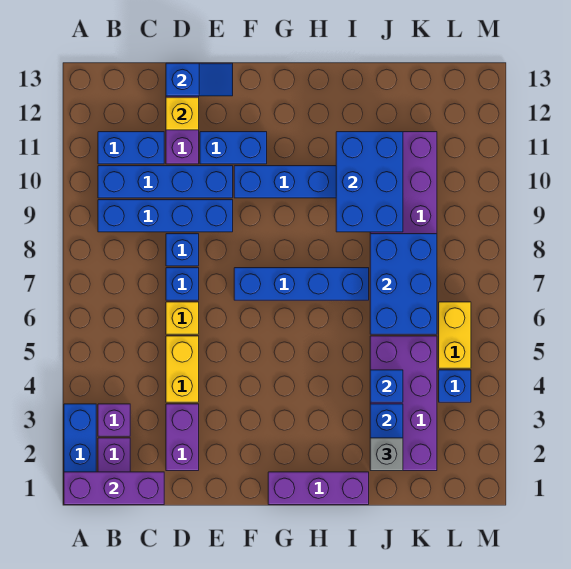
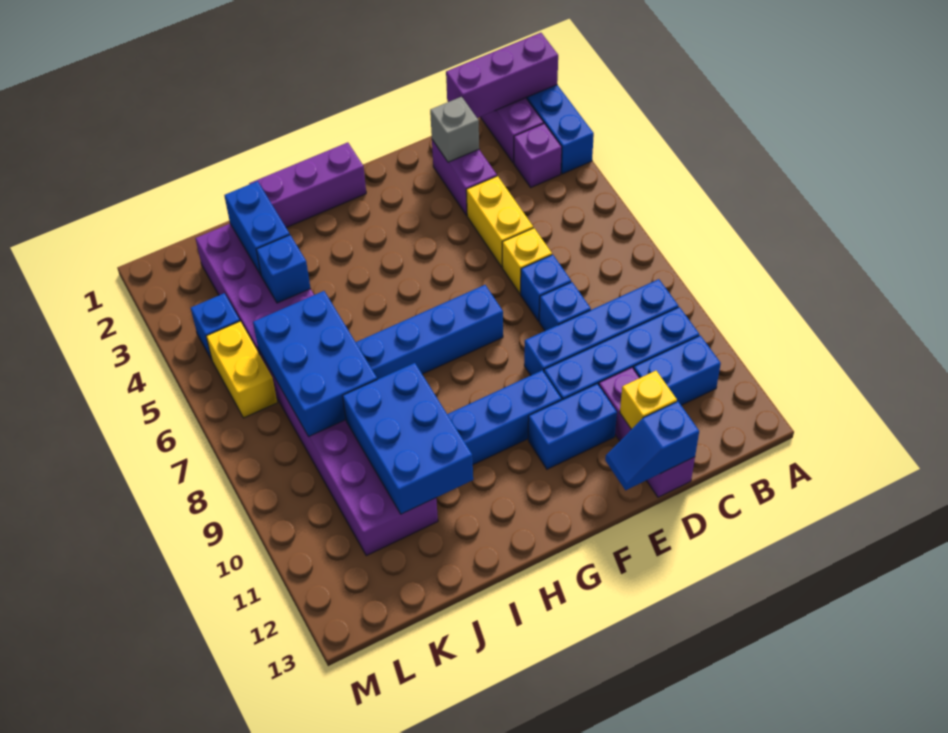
grey 1x1 brick [370,438,403,471] -> grey 1x1 brick moved to [430,97,479,162]

